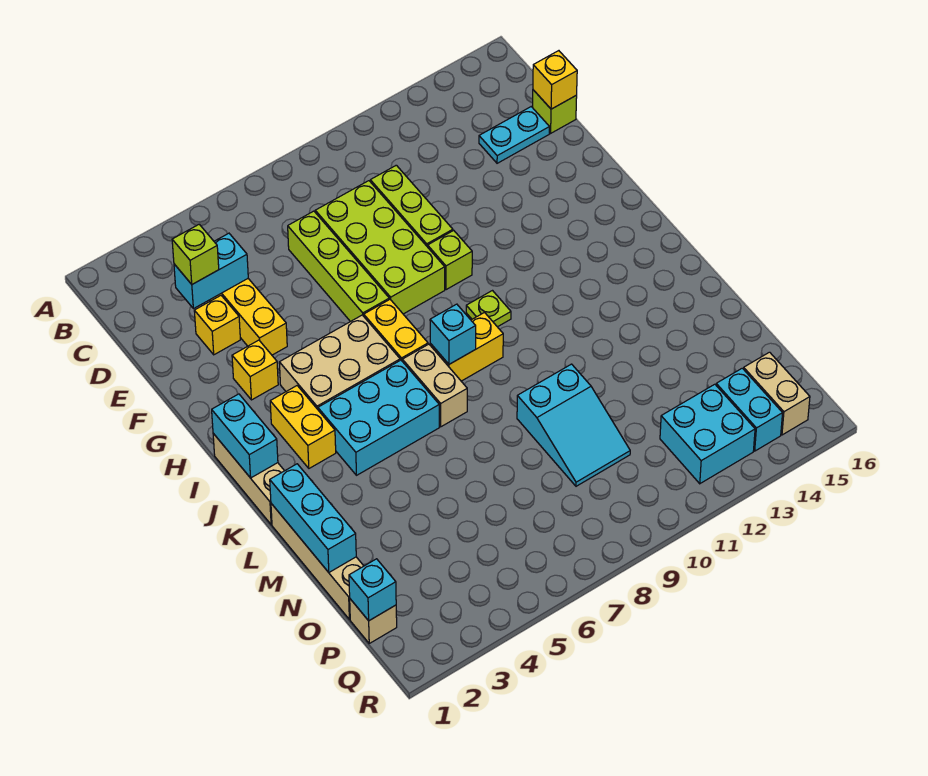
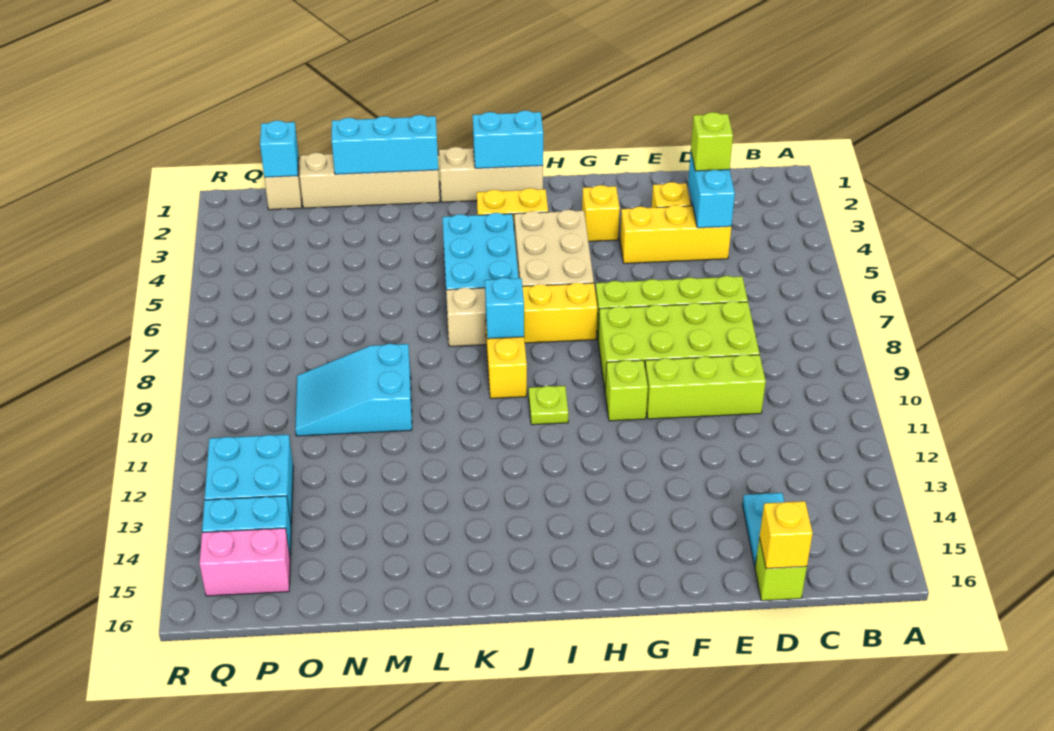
tan 1x2 brick [744,352,810,435] -> pink 1x2 brick [200,528,290,596]

